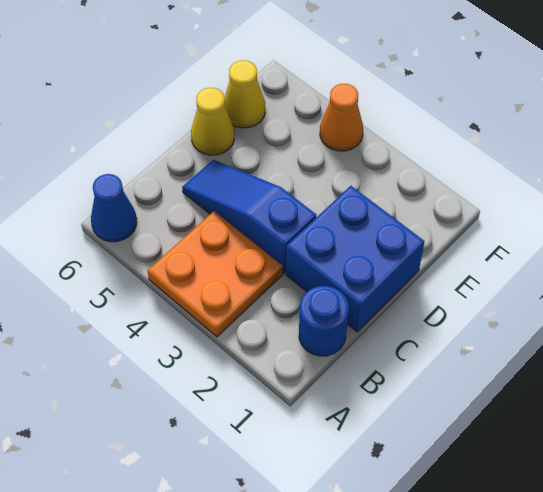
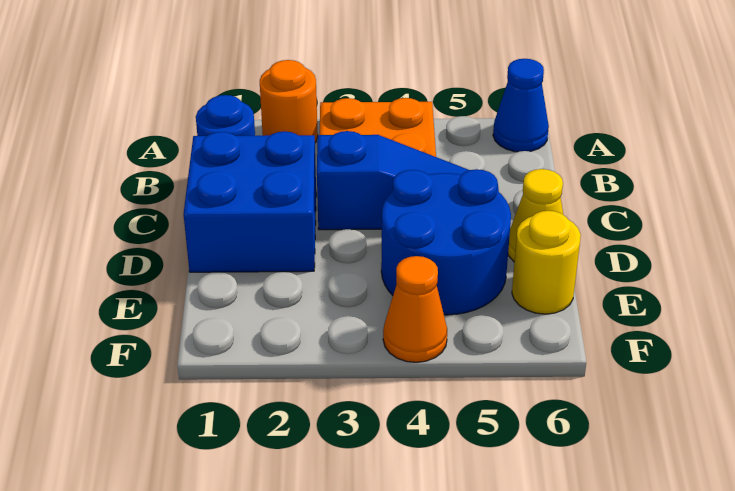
none -> orange 1x1 round brick [260,60,318,143]
none -> blue 2x2 round brick [381,169,511,315]
yellow 1x1 cone [225,60,265,128] -> yellow 1x1 round brick [512,211,581,314]

